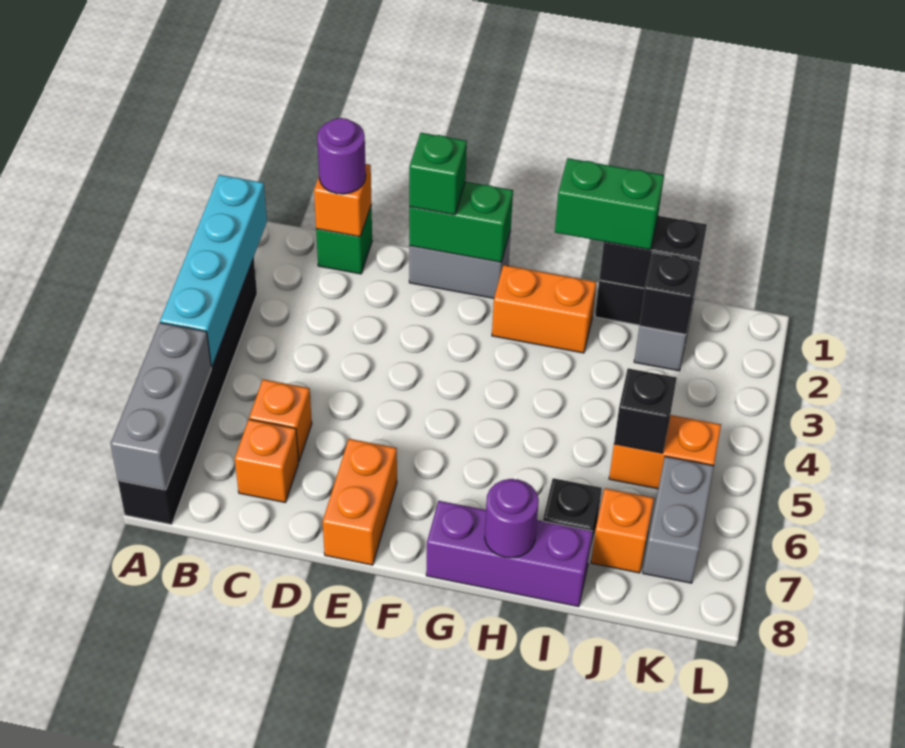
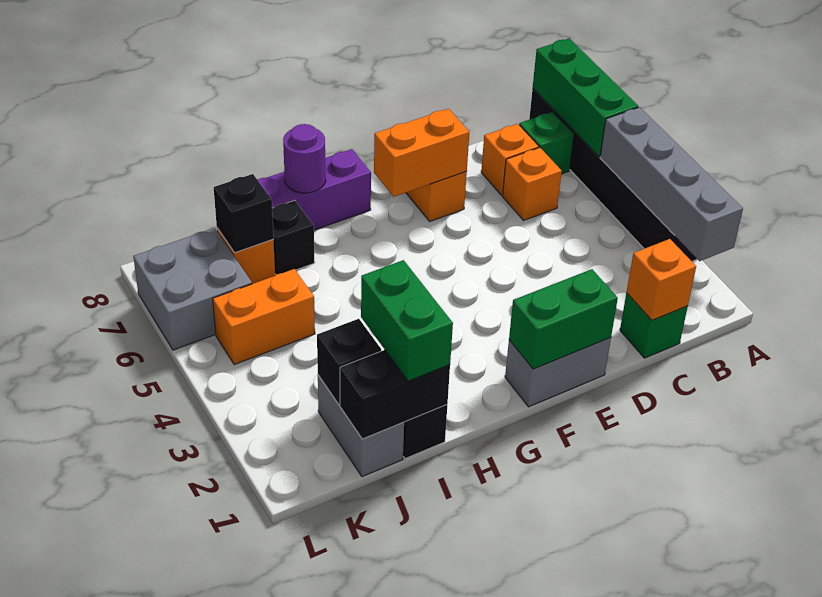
cyan 1x4 brick [160,175,267,367] -> grey 1x4 brick [600,107,743,261]
grey 1x3 brick [111,323,211,490] -> green 1x3 brick [533,38,638,157]
purple 1x1 round brick [317,118,366,194] -> none
green 1x1 brick [409,133,467,215] -> green 1x1 brick moved to [519,112,574,174]
orange 1x2 brick [492,265,596,353] -> orange 1x2 brick moved to [374,109,469,197]
green 1x2 brick [555,158,664,250] -> green 1x2 brick turned to [361,260,453,381]
black 1x1 brick [614,368,677,453] -> black 1x1 brick moved to [214,174,274,253]
grey 1x2 brick [643,456,714,583] -> grey 2x2 brick [133,228,252,350]

